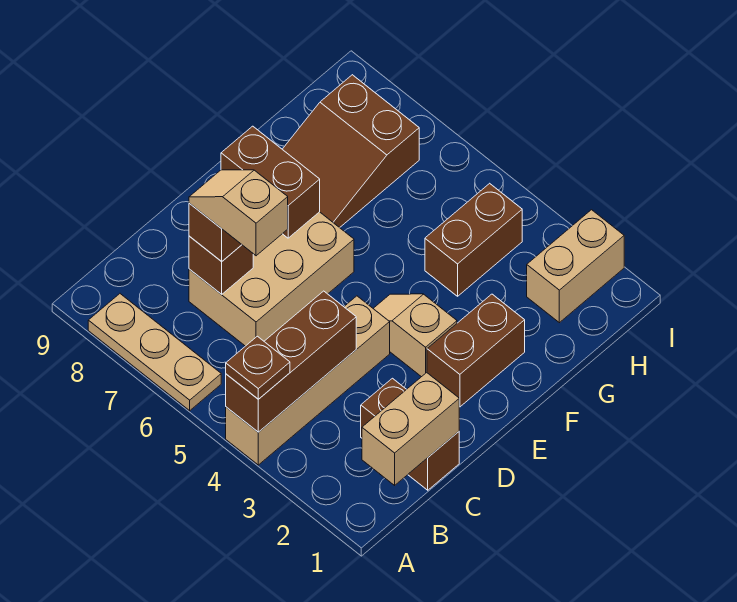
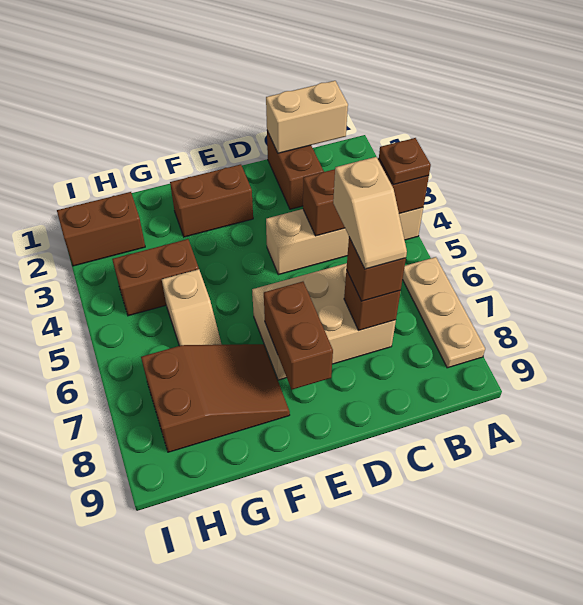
tan 1x2 slope [373,294,457,377] -> tan 1x2 slope moved to [162,269,222,346]
tan 1x2 brick [527,210,624,323] -> brown 1x2 brick [57,192,145,266]

